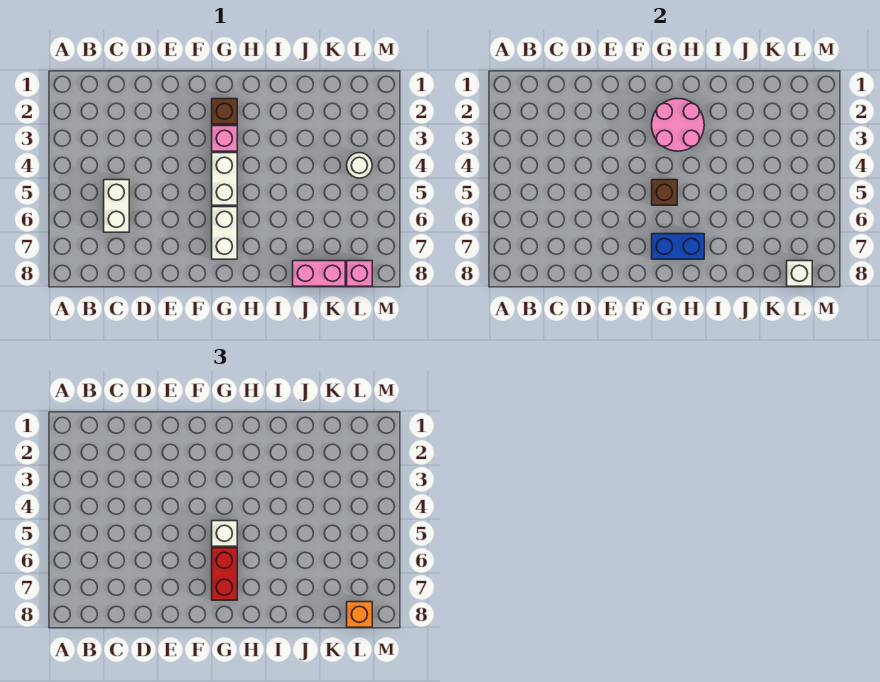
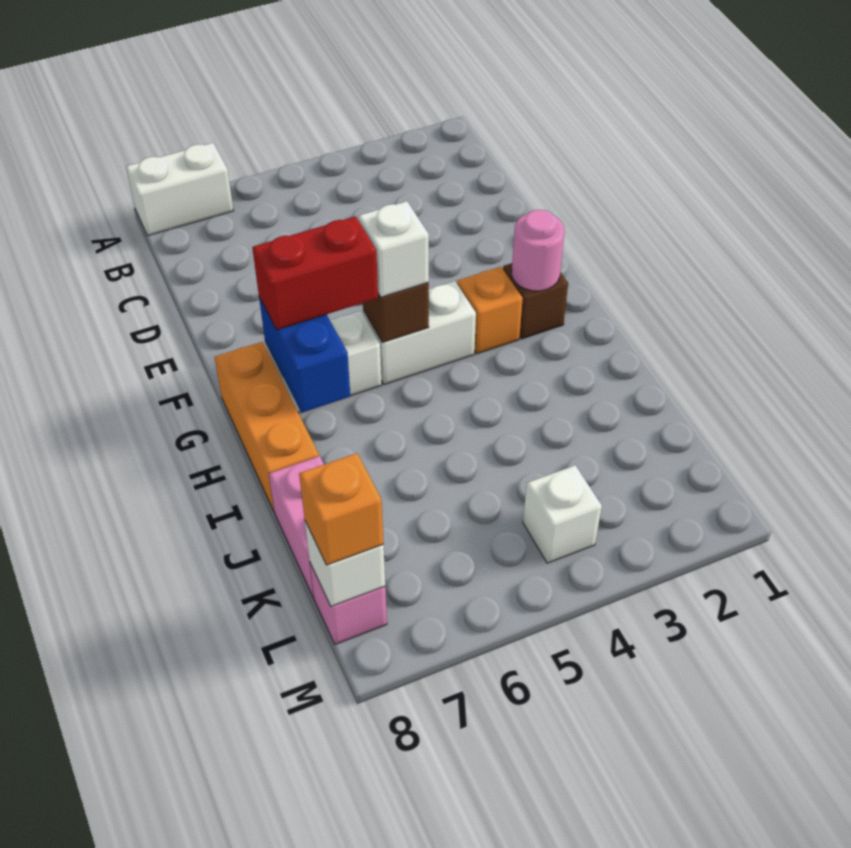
white 1x2 brick [104,180,129,232] -> white 1x2 brick moved to [126,143,233,236]
pink 2x2 round brick [652,99,704,151] -> pink 1x1 round brick [512,210,564,291]
pink 1x1 brick [212,126,237,151] -> orange 1x1 brick [457,267,523,354]
none -> orange 1x3 brick [214,342,319,511]
white 1x1 round brick [347,153,372,178] -> white 1x1 brick [523,465,602,563]

